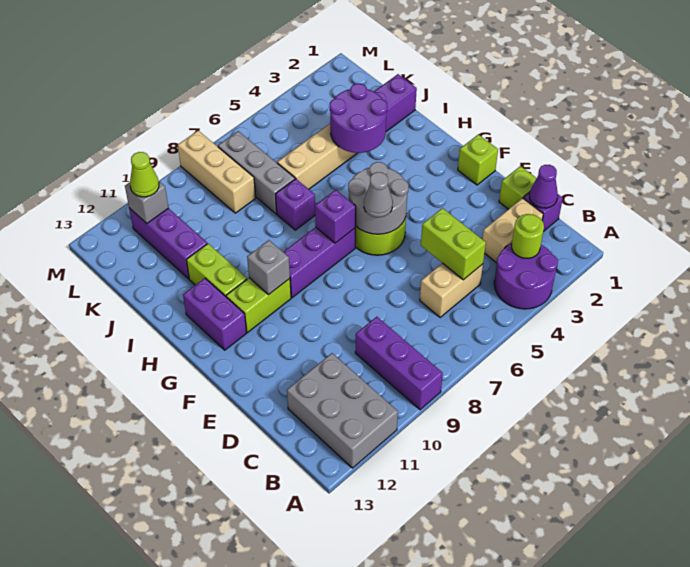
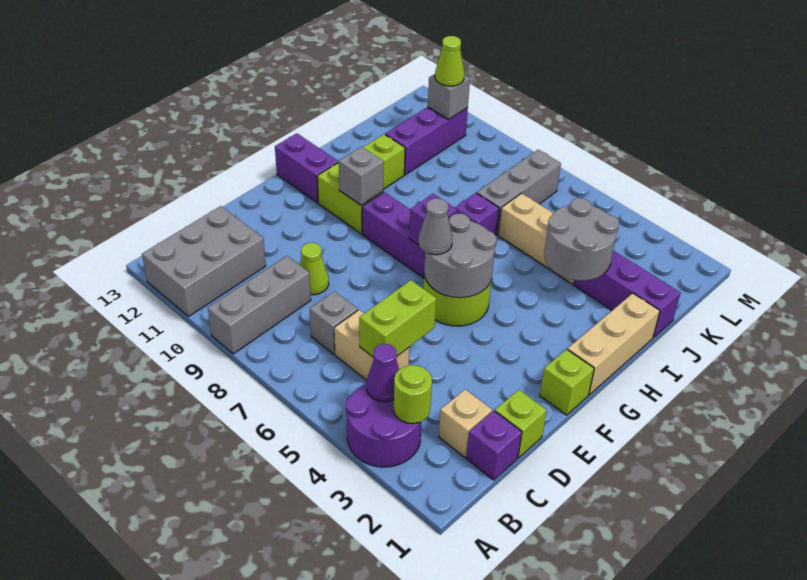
purple 1x3 brick [355,317,443,410] -> grey 1x3 brick [208,256,311,354]
purple 1x1 cone [529,165,558,208] -> purple 1x1 cone moved to [367,344,399,402]
tan 1x2 brick [482,198,543,263] -> tan 1x1 brick [439,389,492,457]
none -> grey 1x1 brick [310,291,358,354]
none -> lime 1x1 cone [300,243,329,295]
purple 1x2 brick [183,278,246,350] -> purple 1x2 brick turned to [275,133,338,203]
purple 2x2 round brick [330,84,387,153] -> grey 2x2 round brick [544,198,619,281]
tan 1x3 brick [178,131,256,213] -> tan 1x3 brick moved to [567,293,660,395]

